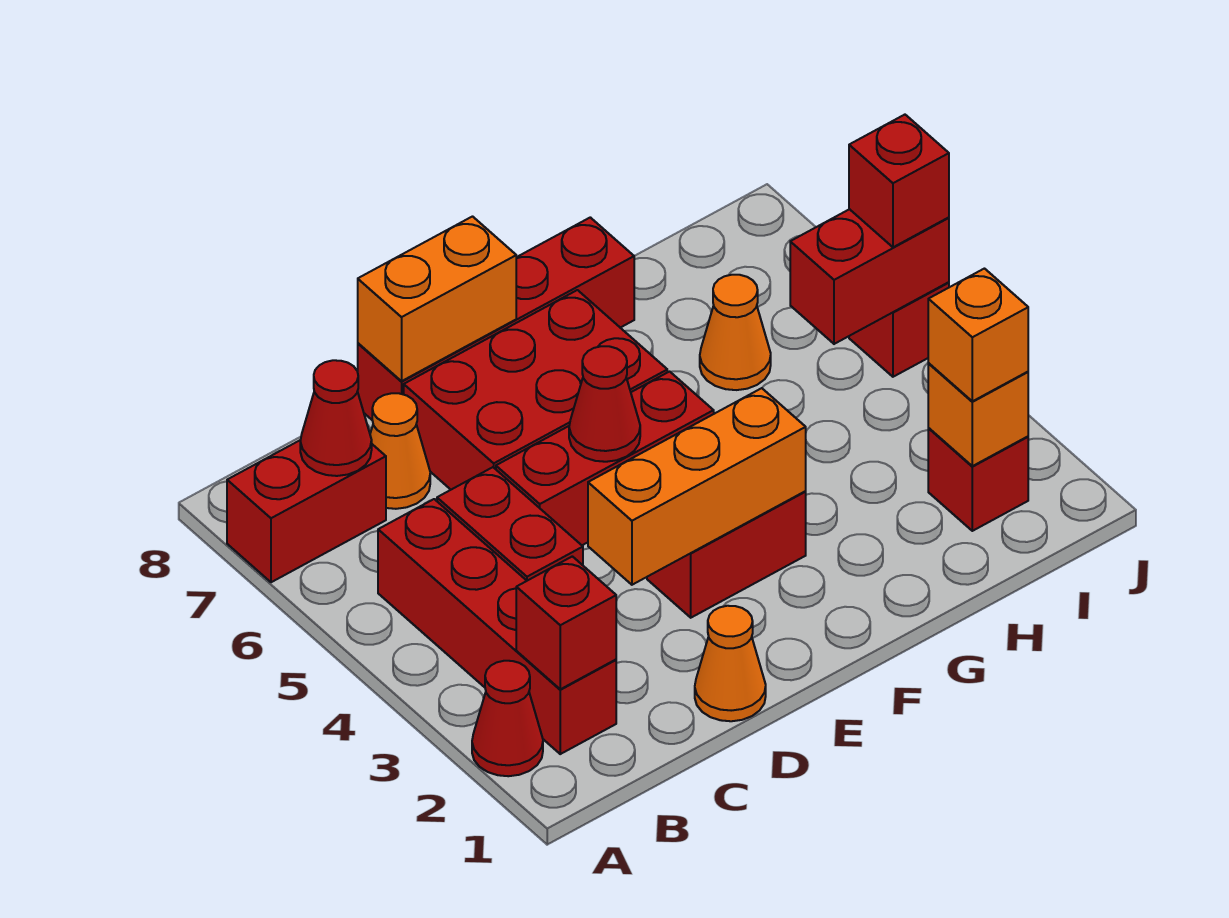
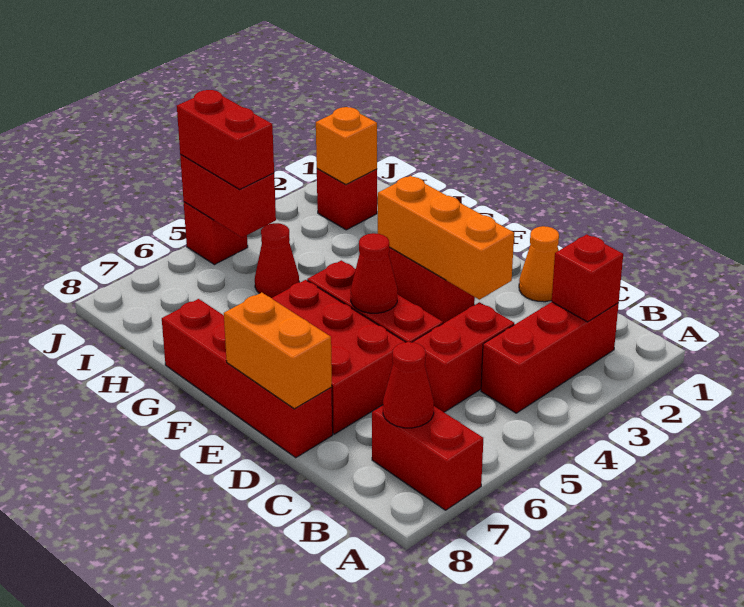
red 1x1 cone [472,661,543,776] -> red 1x1 cone moved to [255,223,299,298]
red 1x4 brick [378,499,616,754] -> red 1x3 brick [481,302,619,413]
orange 1x1 cone [370,393,430,509] -> none
orange 1x1 cone [700,275,771,390] -> none
orange 1x1 brick [928,269,1028,401] -> none
red 1x1 brick [849,115,949,247] -> red 1x2 brick [177,90,274,189]

